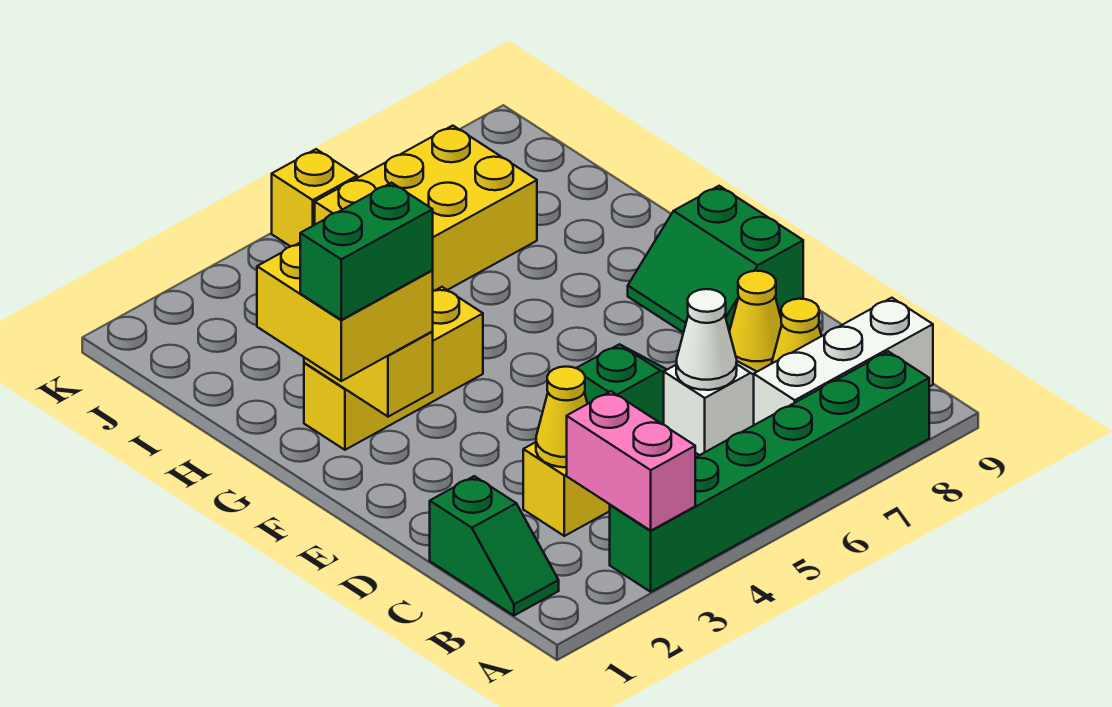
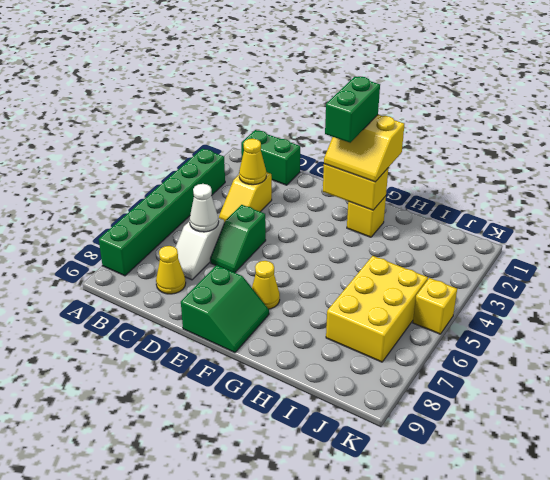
pink 1x2 brick [567,391,695,531] -> none
green 1x2 slope [430,476,559,616] -> green 1x2 brick [241,130,300,185]
white 1x3 brick [754,298,933,425] -> none
yellow 1x1 cone [729,271,782,372] -> yellow 1x1 cone moved to [252,261,280,309]
green 2x2 slope [628,186,803,333] -> green 2x2 slope turned to [181,265,269,353]
yellow 2x2 brick [257,243,433,381] -> yellow 2x2 slope [324,115,404,182]
yellow 1x3 brick [304,287,483,450] -> yellow 1x1 brick [347,196,386,237]

